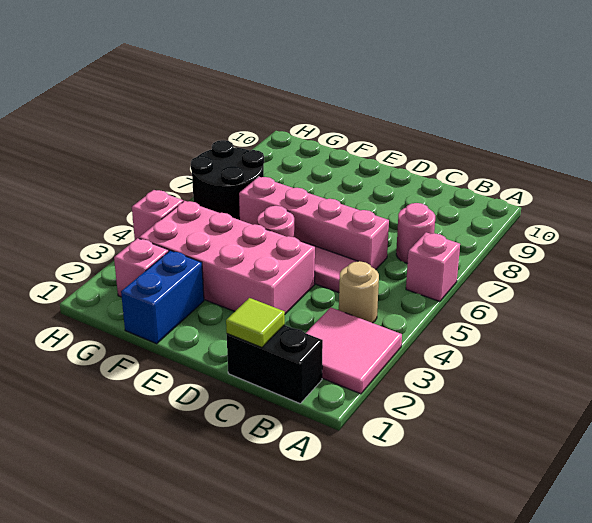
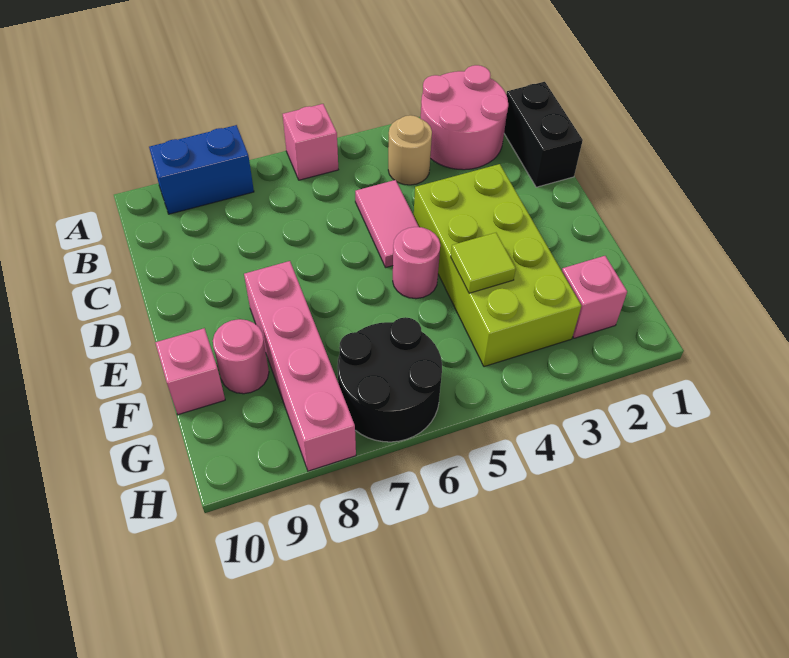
pink 2x2 tile [306,307,402,394] -> pink 2x2 round brick [421,65,508,170]
pink 1x1 round brick [396,203,435,263] -> pink 1x1 round brick moved to [213,319,269,394]
lime 1x1 tile [226,298,285,347] -> lime 1x1 tile moved to [451,233,516,293]
pink 1x4 brick [239,177,389,270] -> pink 1x4 brick moved to [244,261,356,471]
pink 2x4 brick [139,201,315,314] -> lime 2x4 brick [414,164,581,367]
blue 1x2 brick [121,250,204,344] -> blue 1x2 brick moved to [149,125,254,214]
pink 1x1 brick [132,190,183,240] -> pink 1x1 brick moved to [155,328,225,415]

